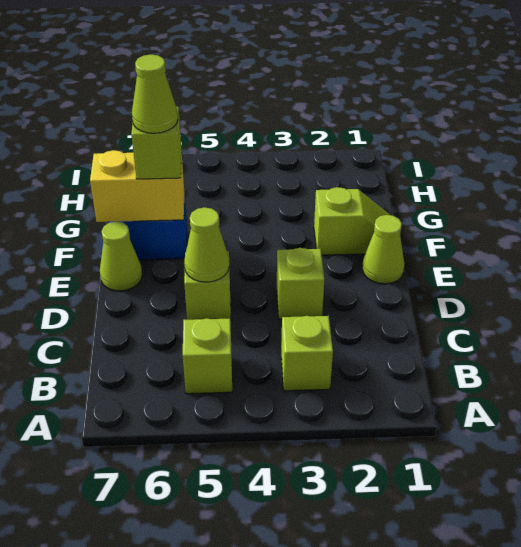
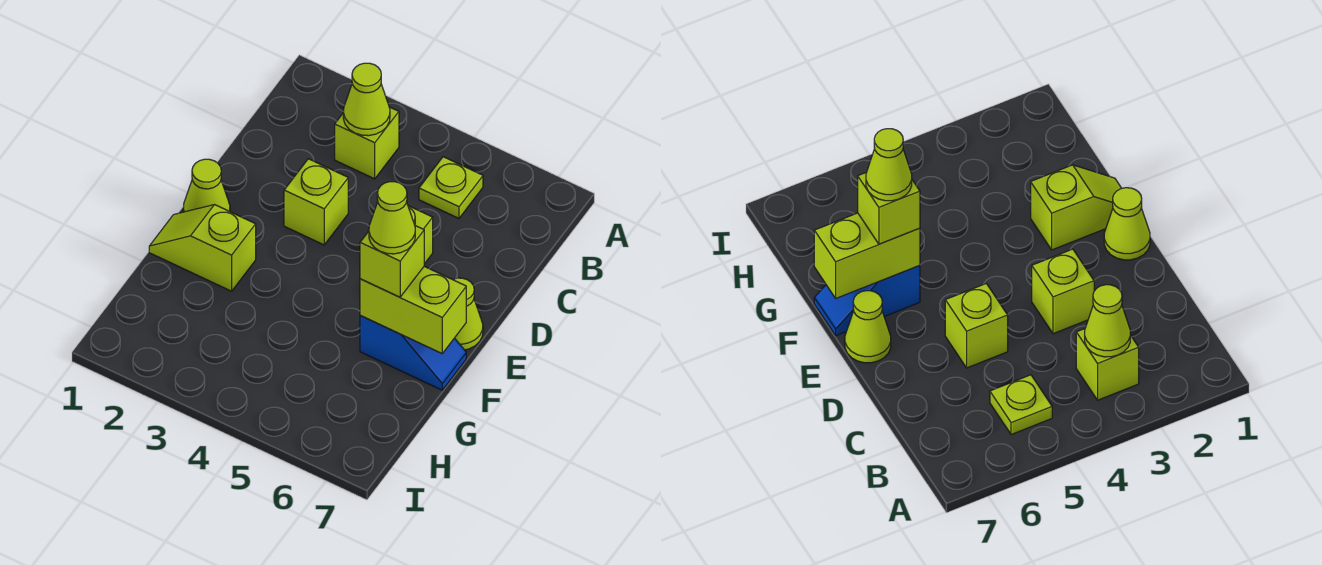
lime 1x1 brick [183,318,232,394] -> lime 1x1 plate [419,157,483,218]
lime 1x1 cone [184,207,229,282] -> lime 1x1 cone moved to [343,63,390,136]
yellow 1x2 brick [90,150,184,222] -> lime 1x2 brick [360,266,466,353]

